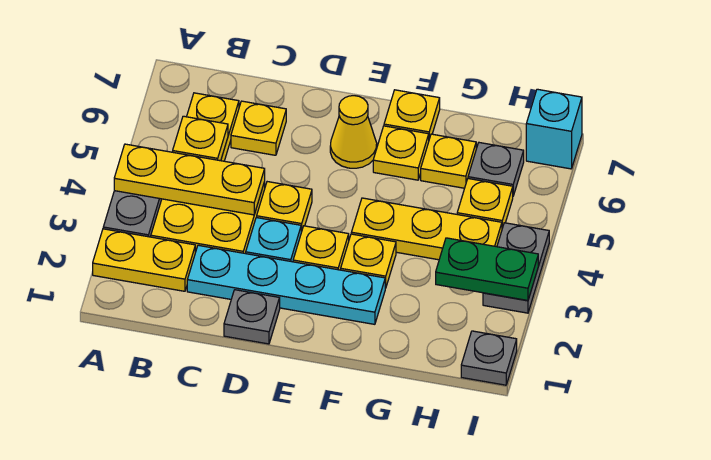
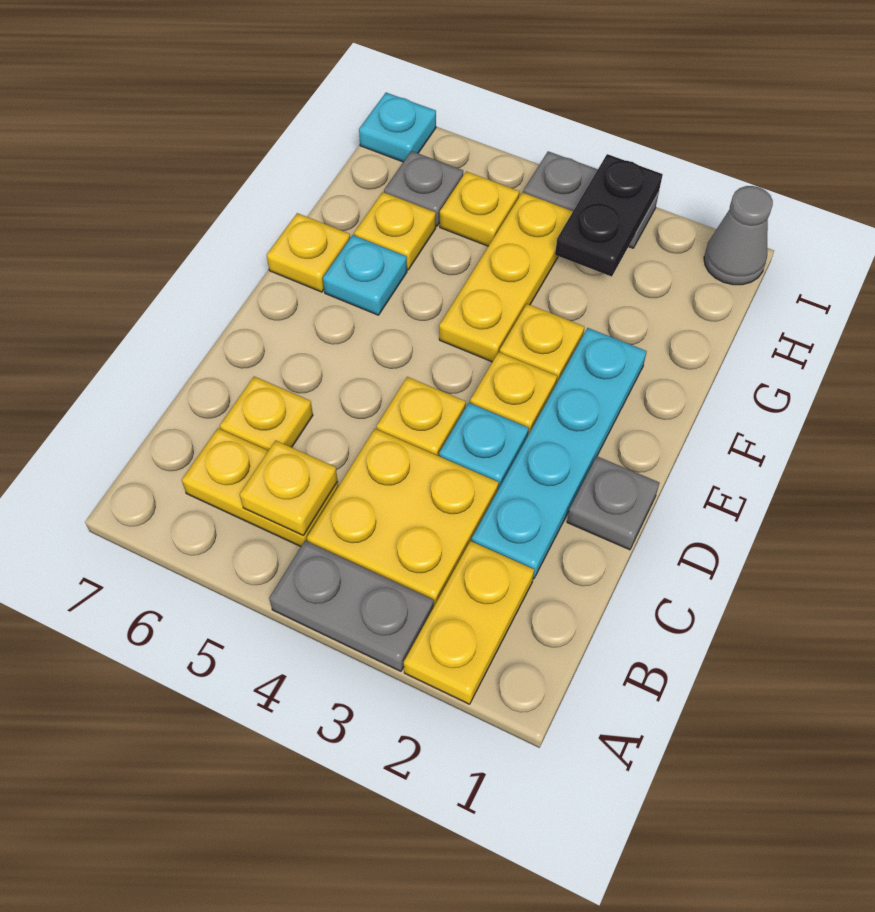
yellow 1x3 plate [114,144,265,215] -> none
yellow 1x1 cone [330,96,377,168] -> none
yellow 1x1 plate [373,126,429,180] -> cyan 1x1 plate [323,235,407,315]
green 1x2 plate [436,238,538,300] -> black 1x2 plate [555,154,663,277]
grey 1x1 plate [461,331,517,385] -> grey 1x1 cone [704,186,773,285]
cyan 1x1 brick [526,89,582,169] -> cyan 1x1 plate [359,93,436,162]

